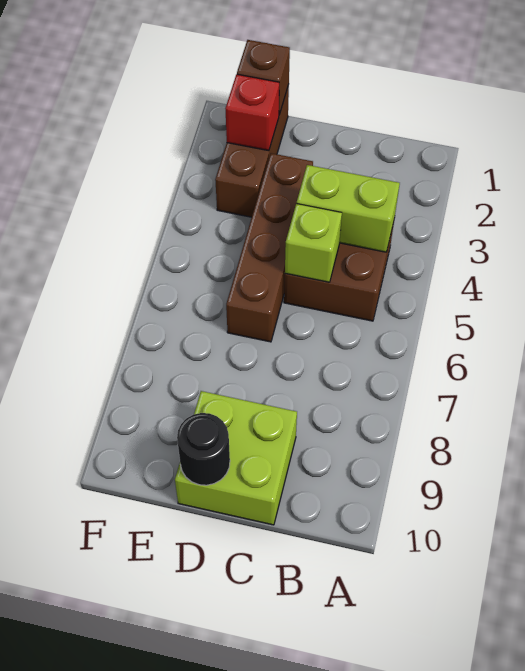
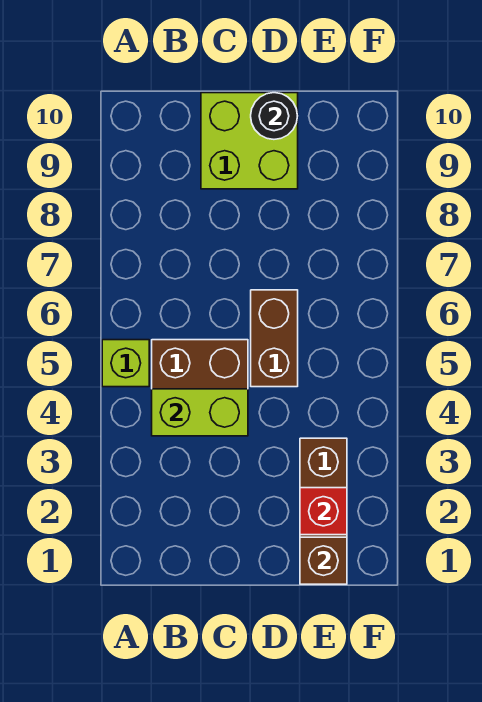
lime 1x1 brick [285,204,342,282] -> lime 1x1 brick moved to [102,340,149,387]
brown 1x4 brick [226,153,313,342] -> brown 1x2 brick [251,290,298,387]

